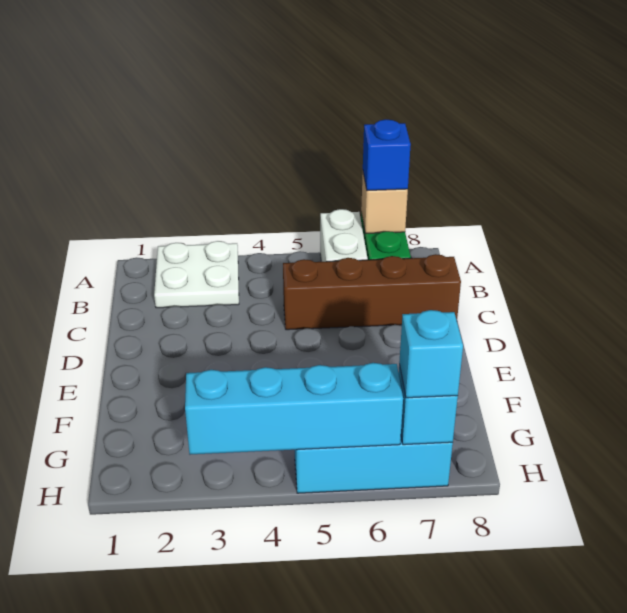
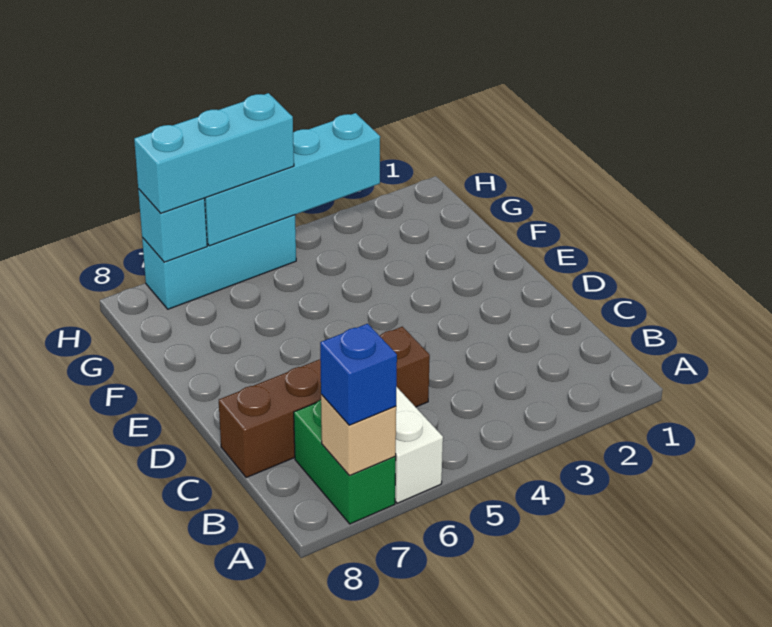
white 2x2 plate [154,241,239,308] -> none
cyan 1x1 brick [399,310,463,398] -> cyan 1x3 brick [134,93,294,213]

